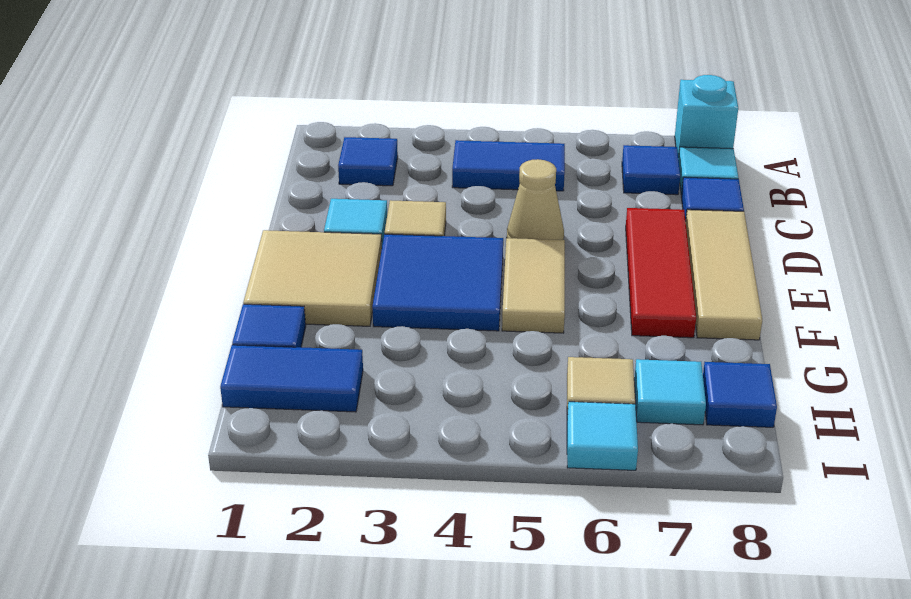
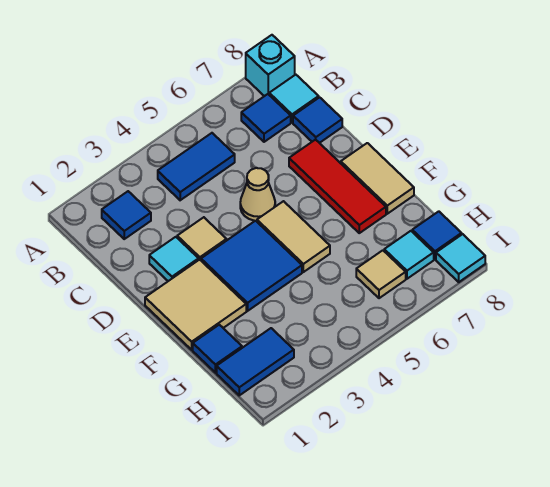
tan 1x3 tile [686,210,762,340] -> tan 1x2 tile [341,143,414,214]
cyan 1x1 tile [567,402,638,470] -> cyan 1x1 tile moved to [436,234,485,282]

